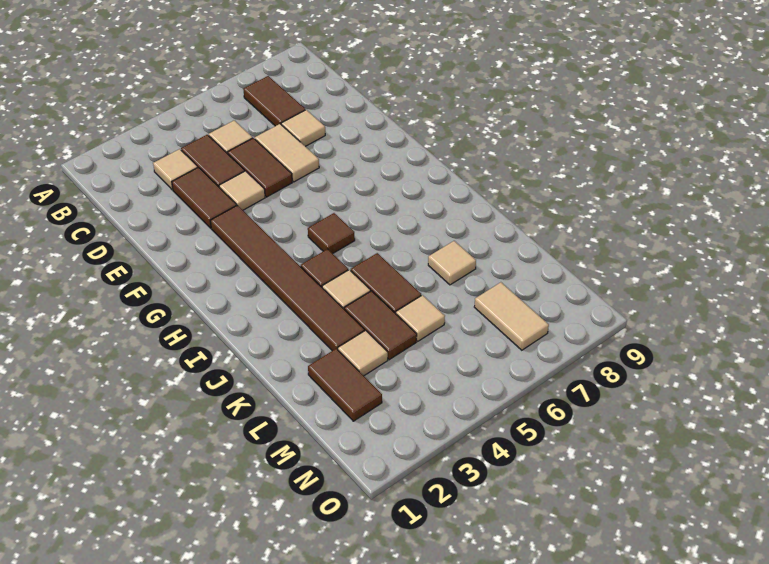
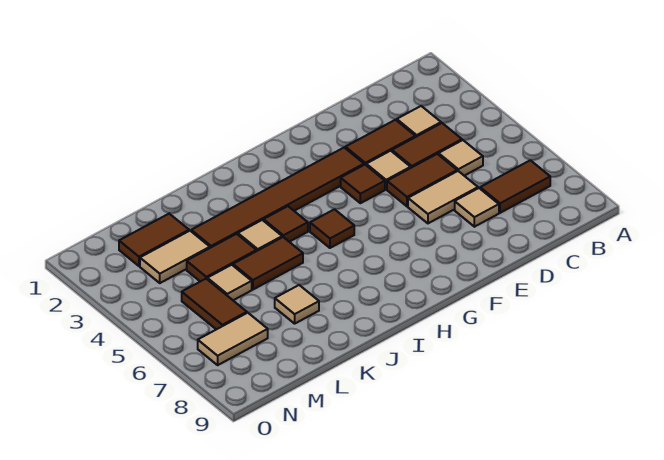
none -> brown 1x1 tile [341,165,385,203]
tan 1x1 tile [338,330,388,376] -> tan 1x2 tile [140,231,210,283]
none -> brown 1x2 tile [182,279,247,330]

